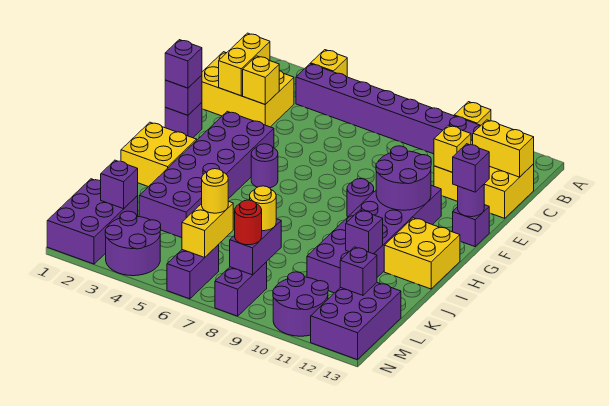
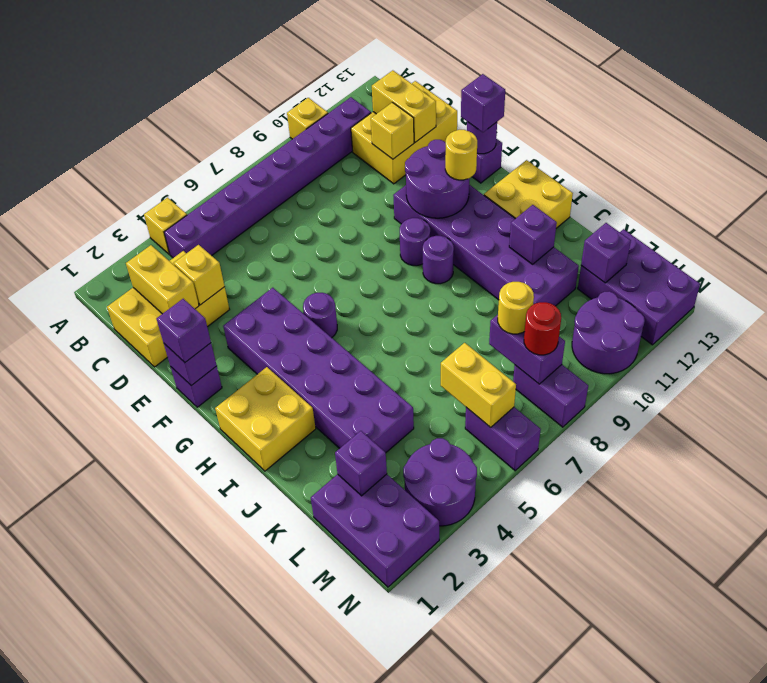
yellow 1x2 brick [473,120,534,177] -> yellow 1x2 brick turned to [372,70,436,142]
none -> purple 1x1 round brick [423,236,454,284]
yellow 1x1 round brick [202,169,228,213] -> yellow 1x1 round brick moved to [445,130,477,180]

